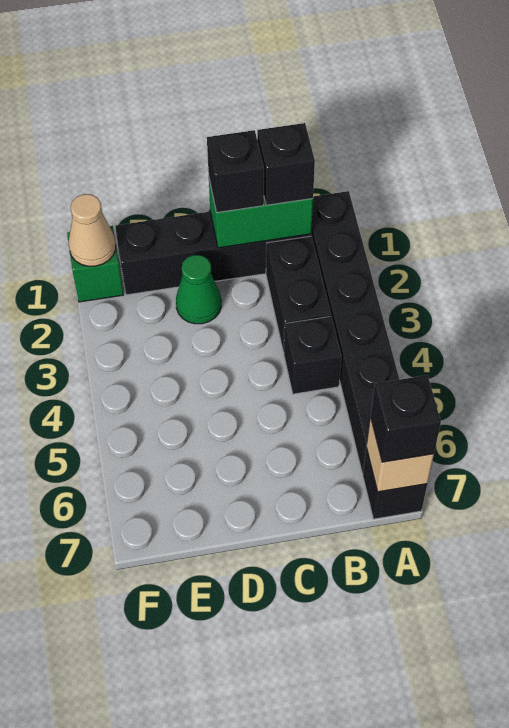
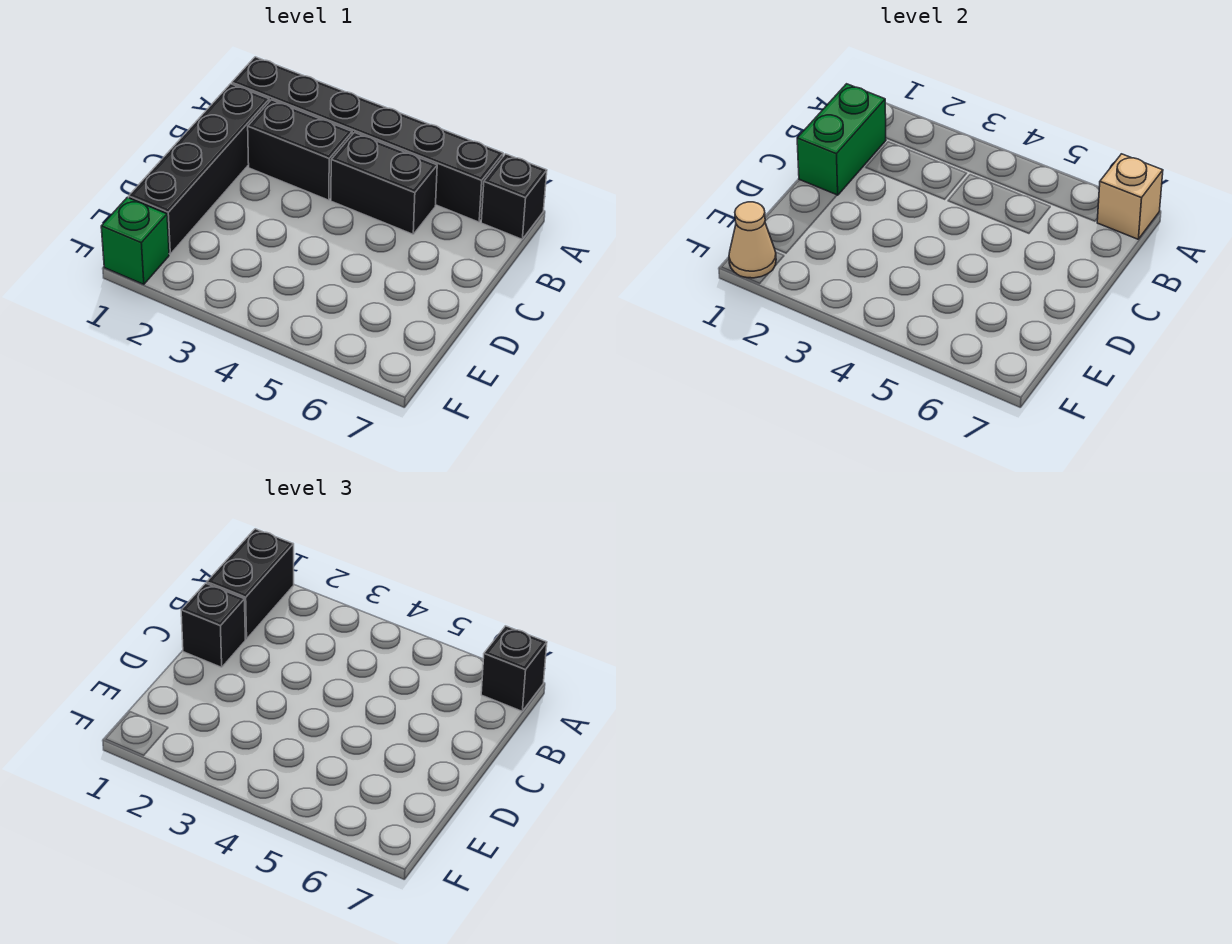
black 1x1 brick [257,123,315,205] -> black 1x2 brick [207,529,294,639]
black 1x1 brick [284,317,341,394] -> black 1x2 brick [331,132,437,234]
green 1x1 cone [176,255,221,324] -> none

